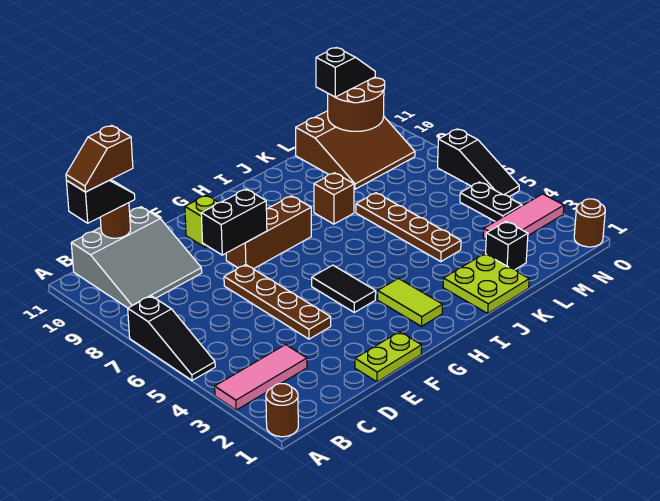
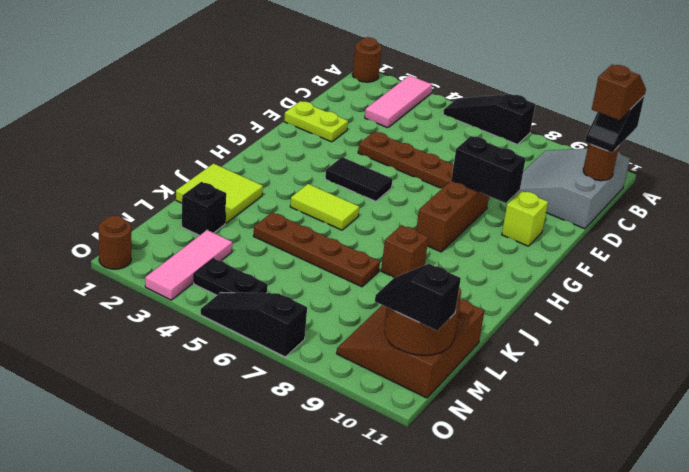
lime 1x2 plate [355,332,422,382] -> lime 1x2 plate turned to [284,101,348,142]
black 1x2 brick [201,189,267,255] -> black 1x2 brick turned to [451,136,526,203]
lime 1x2 tile [378,279,443,326] -> lime 1x2 tile moved to [290,184,359,230]
lime 2x2 plate [443,254,529,313] -> lime 2x2 tile [176,164,263,224]
black 1x2 slope [316,47,375,97] -> black 1x2 slope turned to [375,264,461,331]

